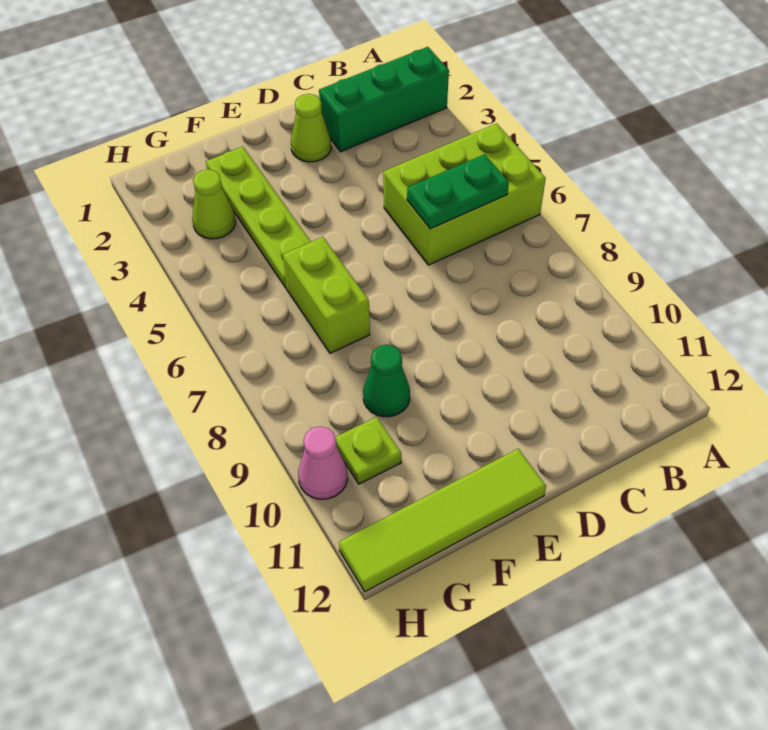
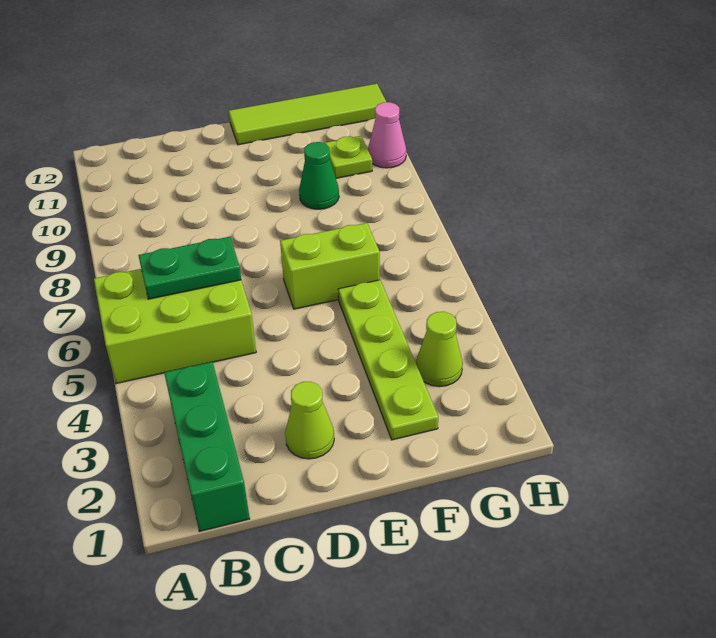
green 1x3 brick [319,47,449,152] -> green 1x3 brick turned to [164,362,250,532]
lime 1x2 brick [283,237,370,353] -> lime 1x2 brick turned to [280,223,380,309]

